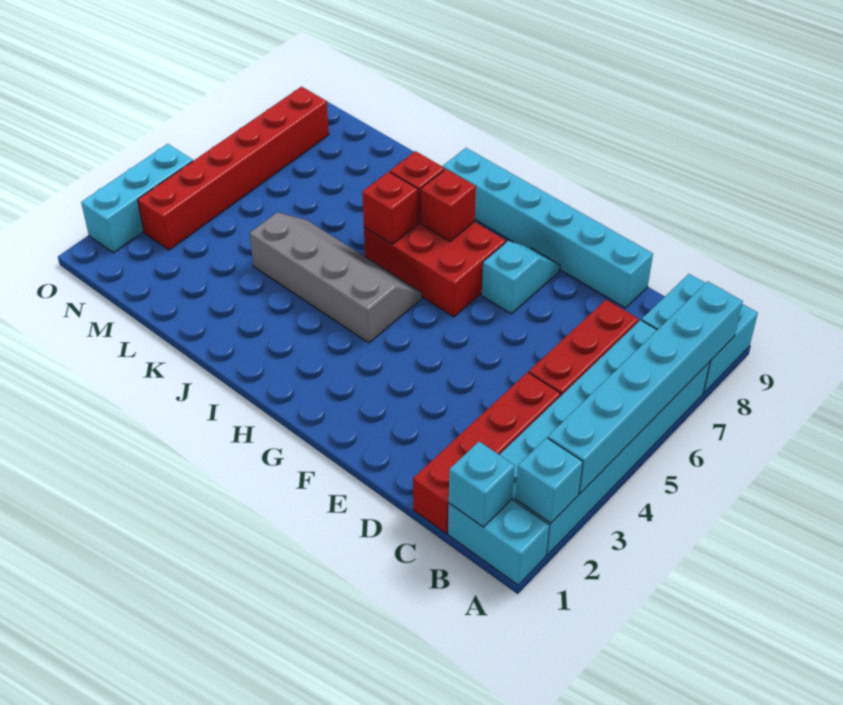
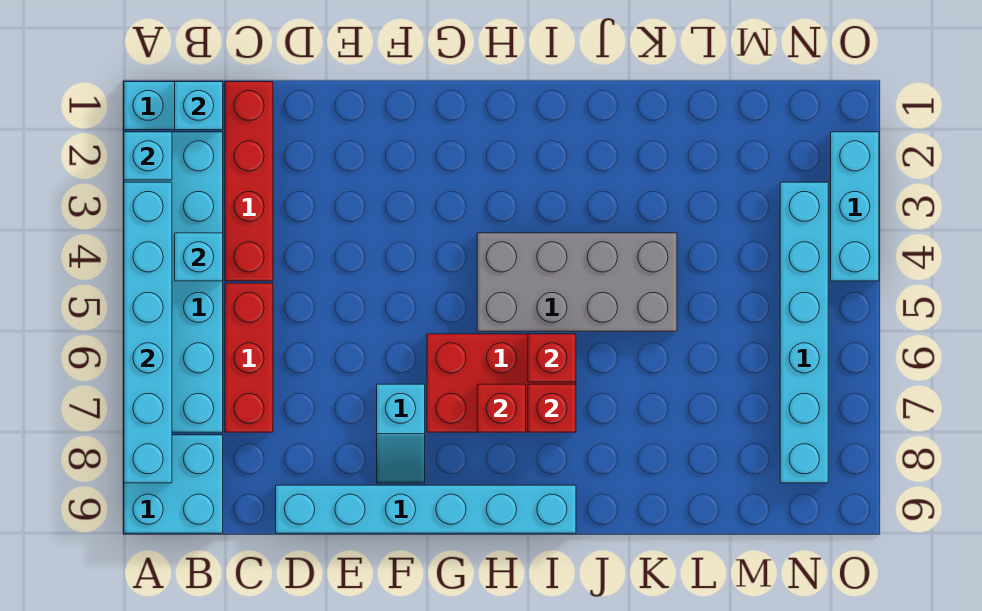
none -> cyan 1x1 brick [175,233,223,281]
grey 2x4 slope [249,212,422,343] -> grey 2x4 brick [477,233,677,331]
red 1x6 brick [138,87,329,250] -> cyan 1x6 brick [780,182,828,483]

